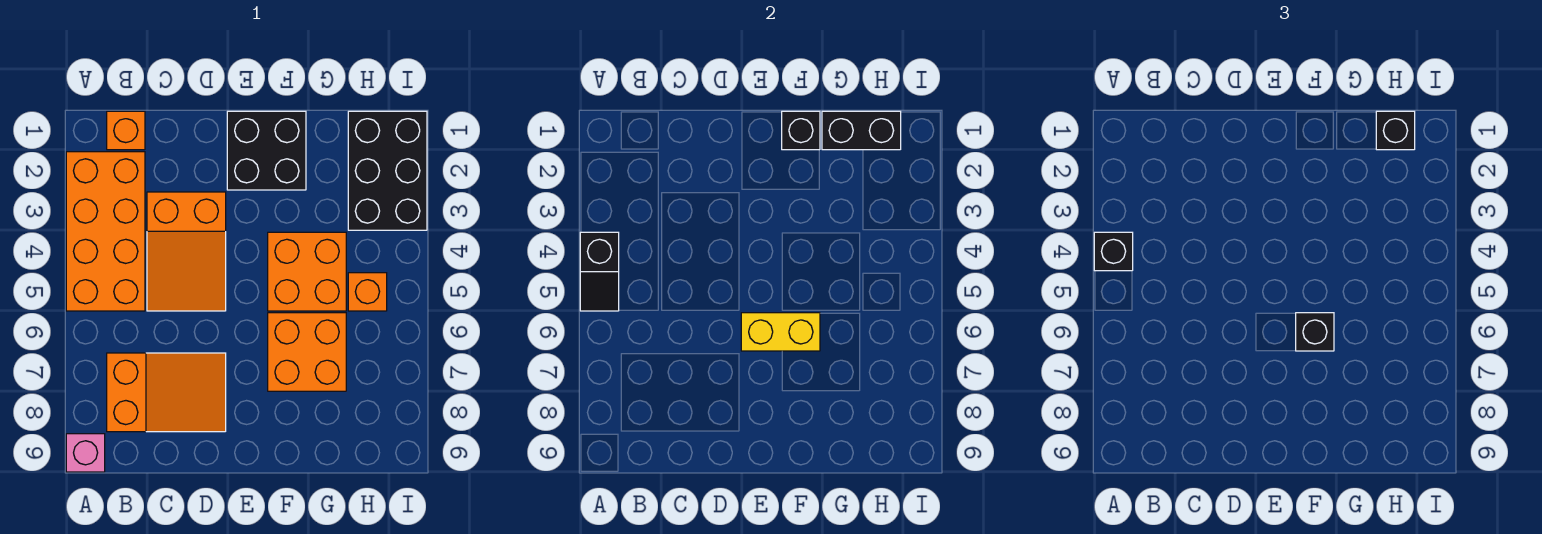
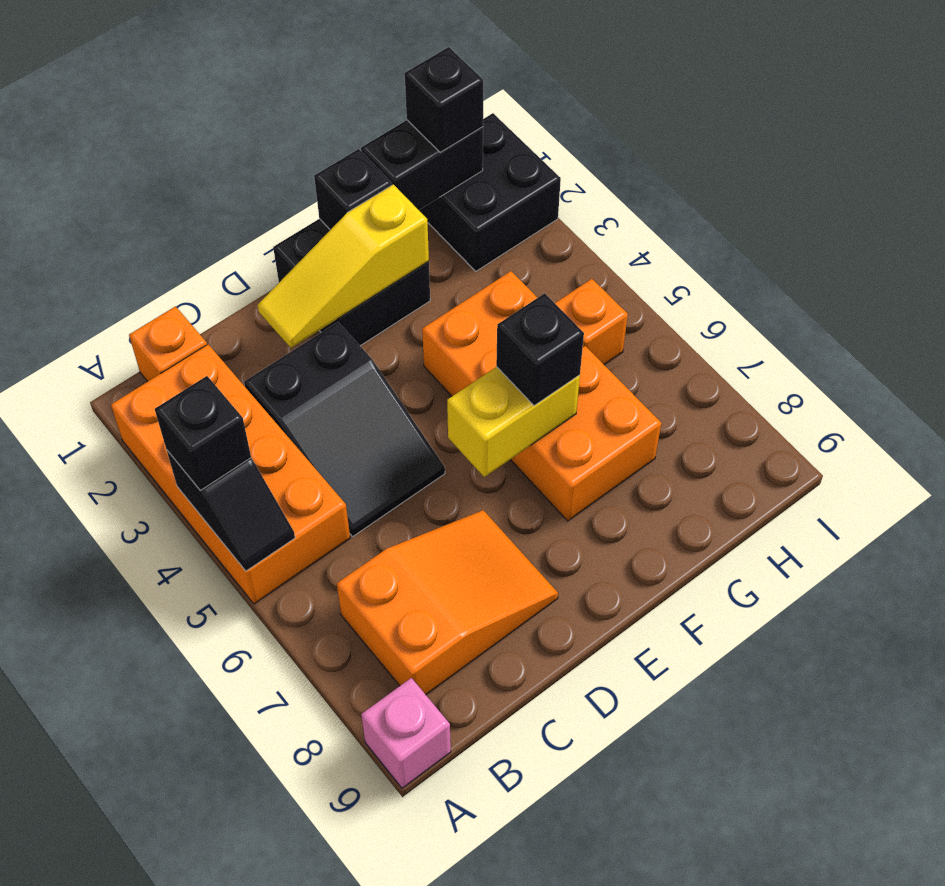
orange 2x3 slope [147,192,226,311] -> black 2x3 slope [244,322,445,536]
none -> yellow 1x3 slope [258,185,429,348]
black 2x3 brick [348,111,427,230] -> black 2x2 brick [419,113,561,271]

